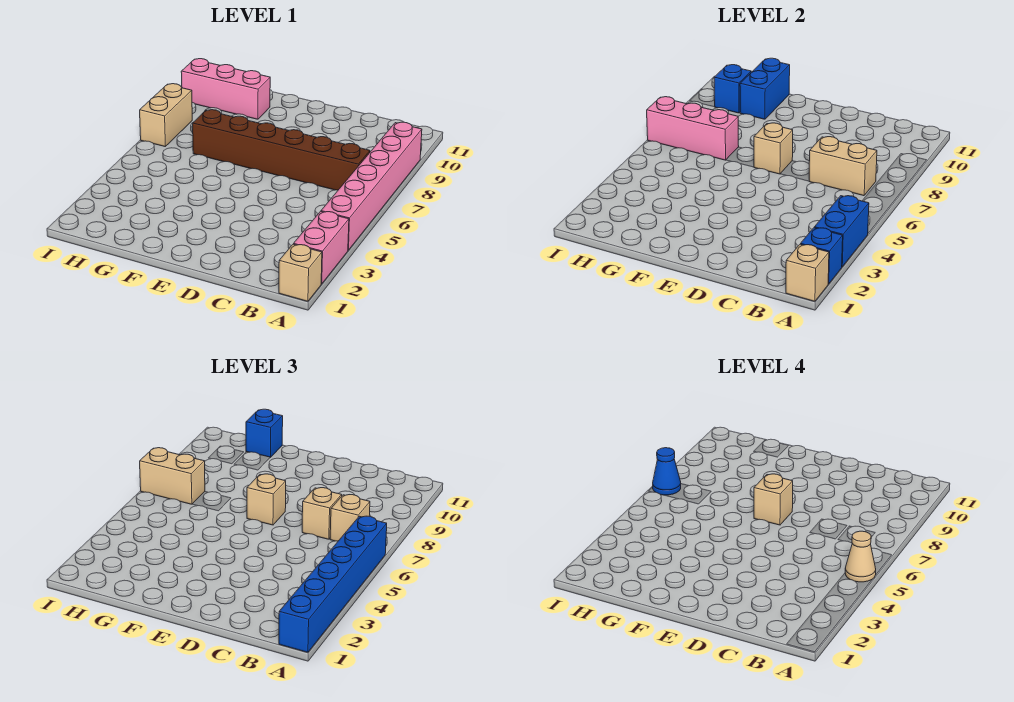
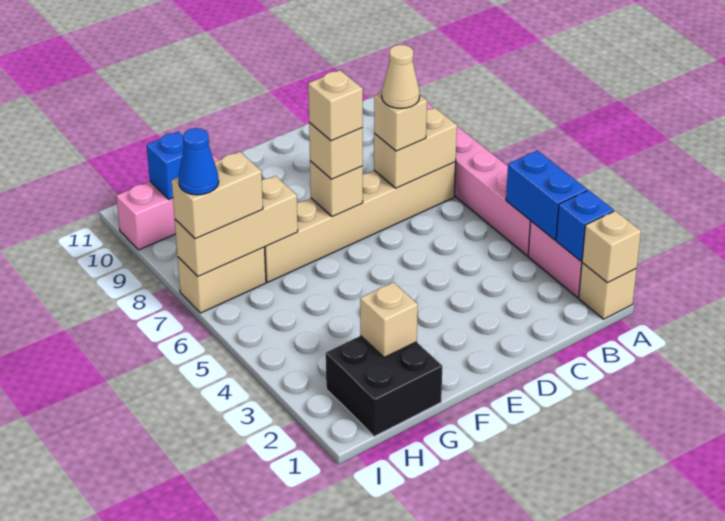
blue 1x6 brick [279,516,387,652] -> none
tan 1x1 cone [845,531,876,582] -> tan 1x1 cone moved to [382,45,420,108]
brown 1x6 brick [193,110,370,190] -> tan 1x6 brick [264,162,456,282]
tan 1x1 brick [330,495,370,541] -> tan 1x1 brick moved to [360,282,418,358]
none -> black 2x2 brick [326,336,442,436]
pink 1x3 brick [647,97,739,160] -> tan 1x3 brick [175,176,298,276]
blue 1x2 brick [740,58,790,119] -> none
blue 1x1 brick [246,409,283,457] -> none
tan 1x2 brick [140,84,192,147] -> tan 1x2 brick turned to [178,247,266,313]

